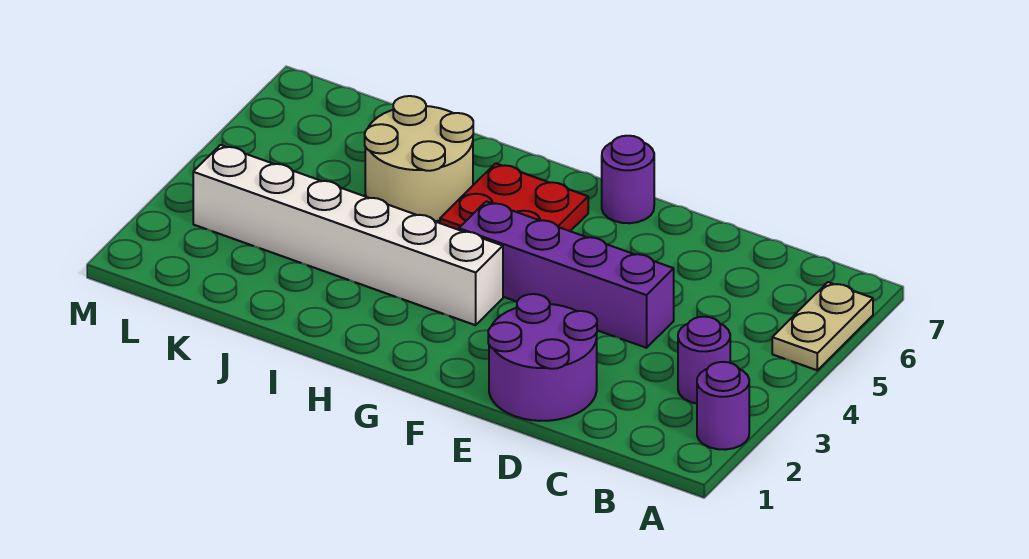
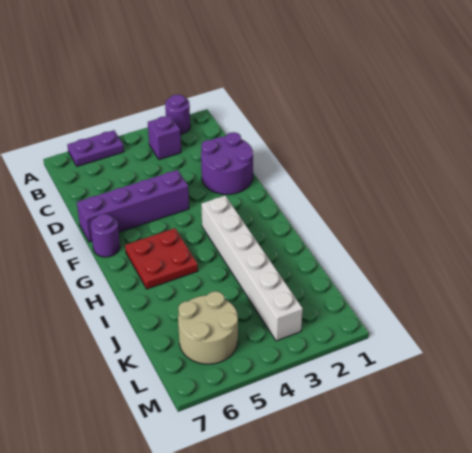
tan 1x2 plate [772,282,873,370] -> purple 1x2 plate [67,130,124,166]
purple 1x1 round brick [678,317,730,404] -> purple 1x1 brick [148,115,181,160]
purple 1x4 brick [459,201,674,348] -> purple 1x4 brick turned to [77,170,189,242]
tan 2x2 round brick [365,96,473,221] -> tan 2x2 round brick moved to [178,291,238,364]

